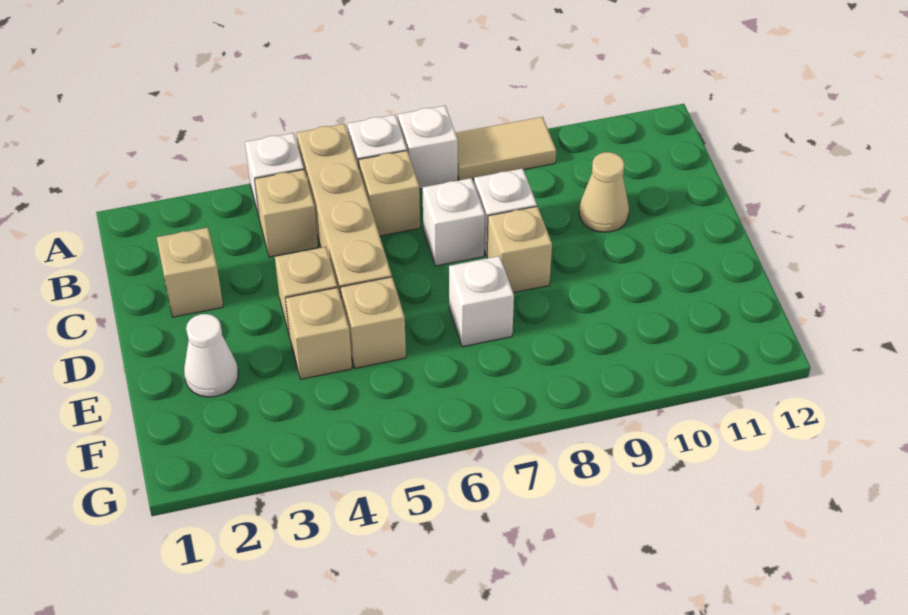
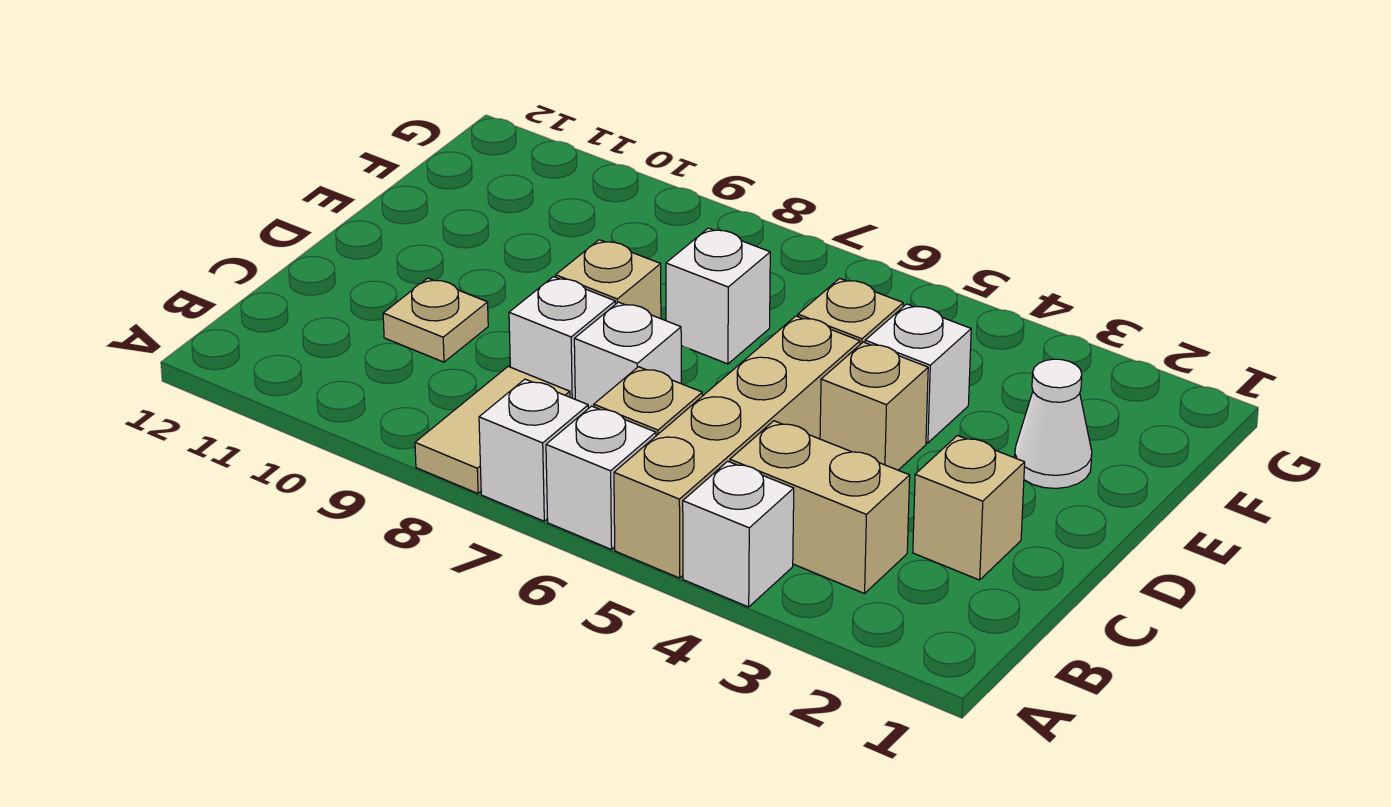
tan 1x2 tile [456,117,556,180] -> tan 1x2 tile turned to [415,366,570,493]
tan 1x1 brick [255,170,318,257] -> tan 1x2 brick [730,421,910,593]
tan 1x1 cone [579,152,629,232] -> tan 1x1 plate [383,278,488,362]
tan 1x1 brick [285,288,352,379] -> white 1x1 brick [865,304,971,443]

